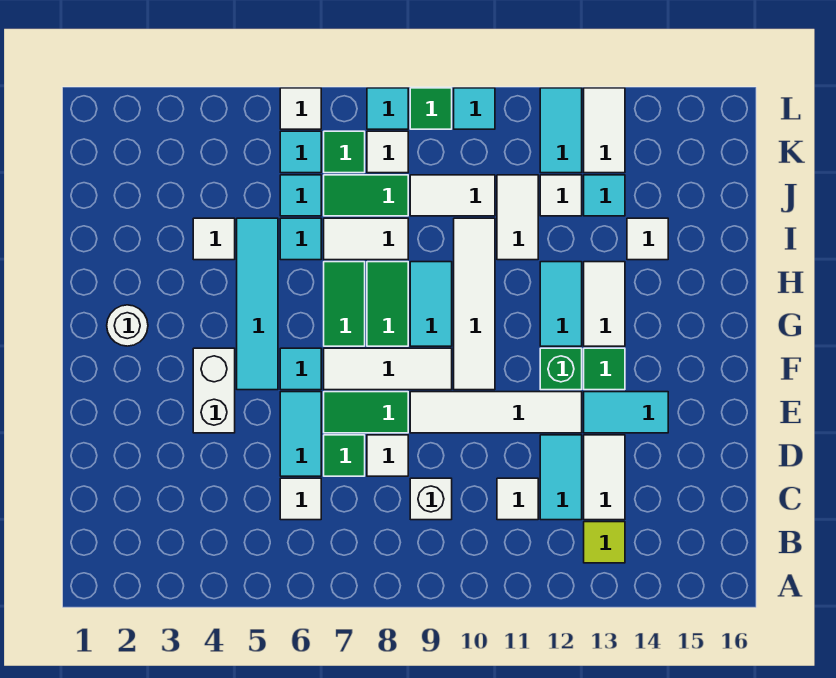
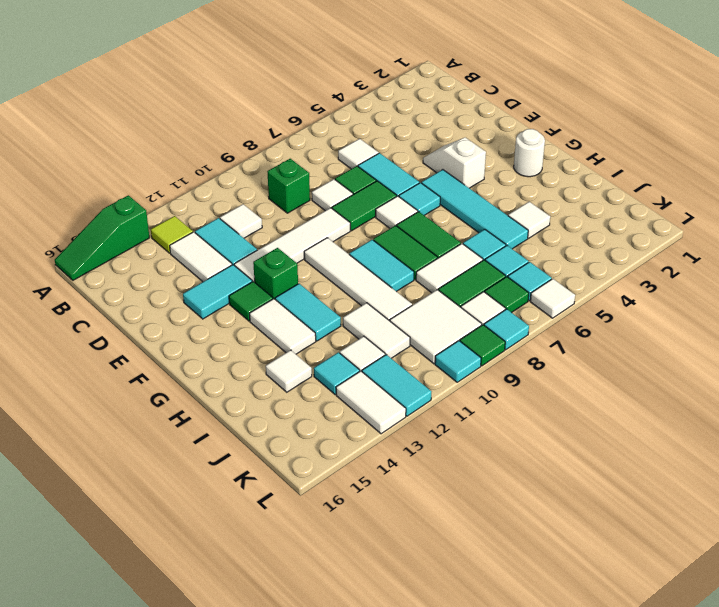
none -> green 1x3 slope [55,195,149,280]
white 1x1 brick [410,478,452,520] -> green 1x1 brick [267,159,310,213]
white 1x2 brick [193,348,235,433] -> white 1x2 slope [423,138,486,188]
white 1x3 tile [324,348,452,390] -> white 1x1 tile [376,196,418,228]
white 1x2 tile [410,175,495,216] -> white 2x2 tile [390,290,482,364]

